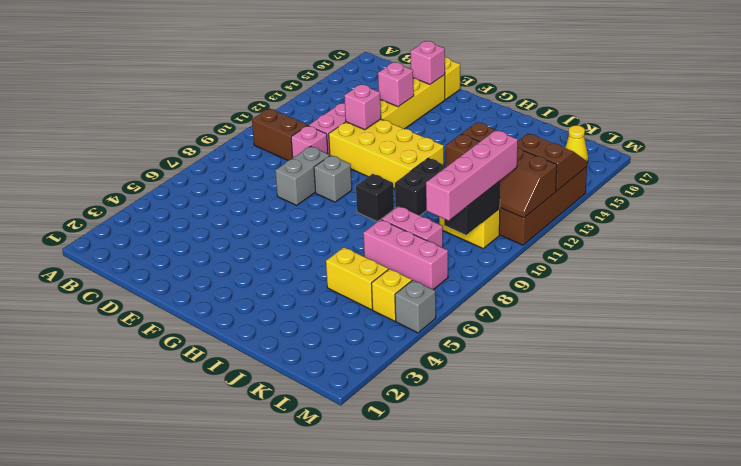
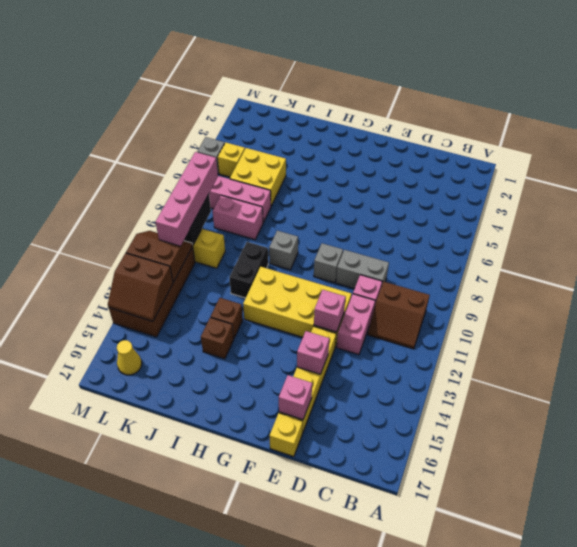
grey 1x2 brick [275,146,330,205] -> grey 1x2 brick turned to [336,250,389,289]
black 1x1 brick [356,174,394,222] -> grey 1x1 brick [269,231,298,270]
yellow 1x2 brick [326,247,388,310] -> yellow 2x2 brick [230,148,286,206]

